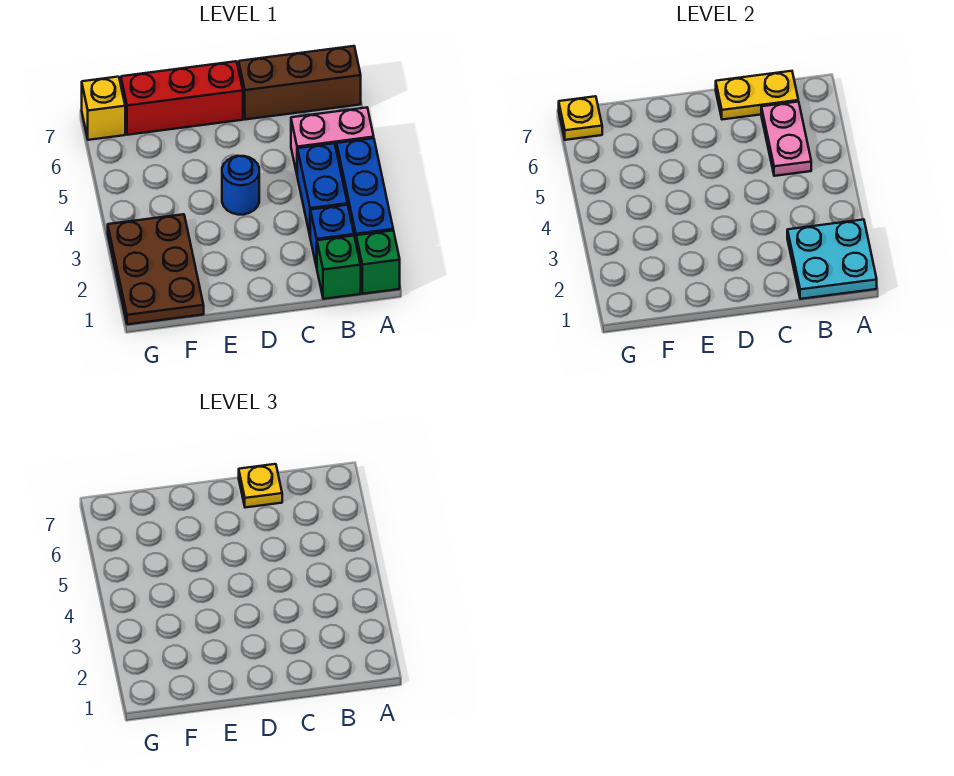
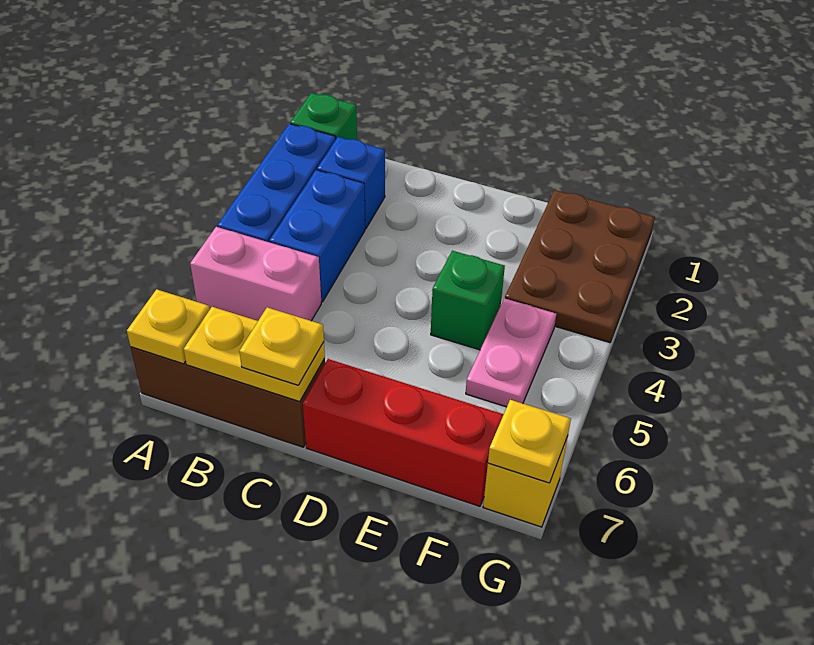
cyan 2x2 plate [787,220,877,299] -> none
none -> yellow 1x1 plate [127,289,210,364]
green 1x1 brick [317,236,361,299] -> green 1x1 brick moved to [431,251,505,350]
pink 1x2 plate [761,102,811,176] -> pink 1x2 plate moved to [466,298,556,407]
blue 1x1 round brick [222,156,259,215] -> none

